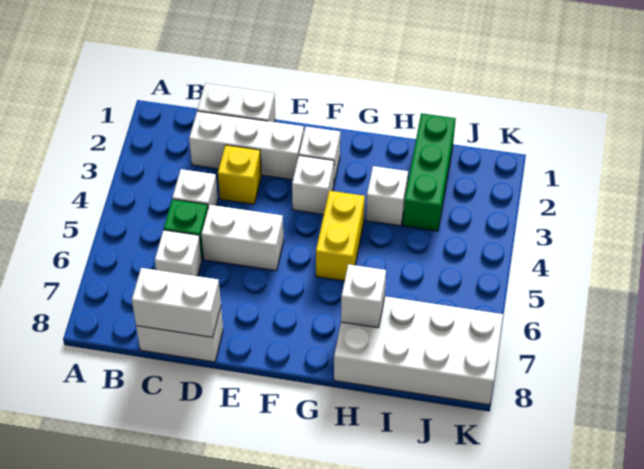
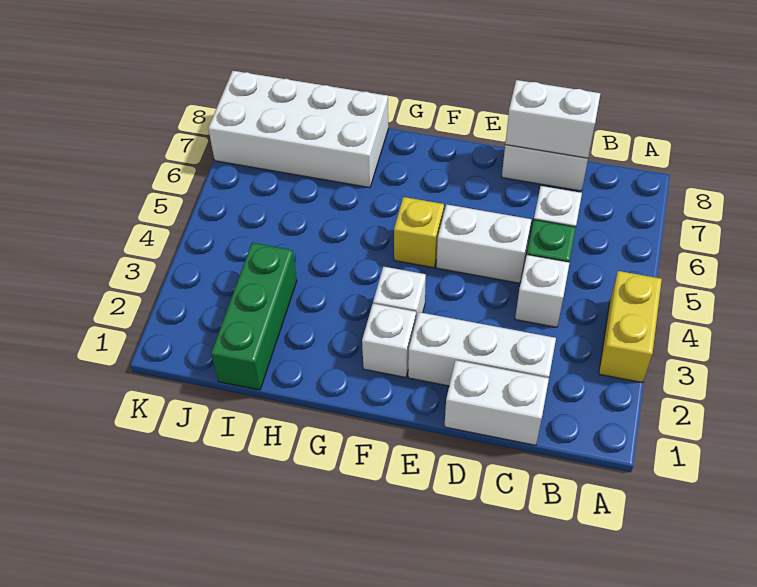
yellow 1x1 brick [218,145,261,204] -> yellow 1x1 brick moved to [394,197,444,268]
yellow 1x2 brick [316,191,365,281] -> yellow 1x2 brick moved to [599,271,662,383]
white 1x1 brick [366,166,408,226] -> none
white 1x1 brick [341,264,386,328] -> none

